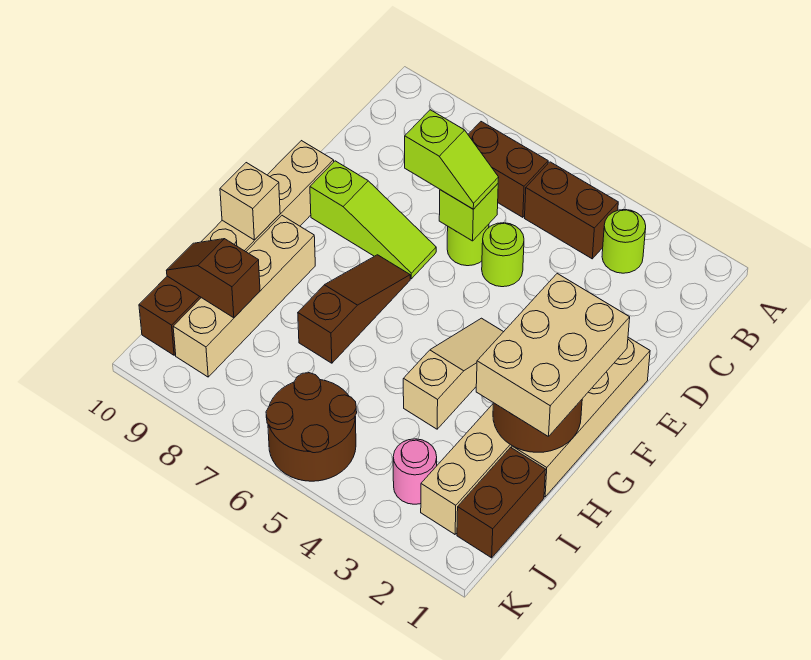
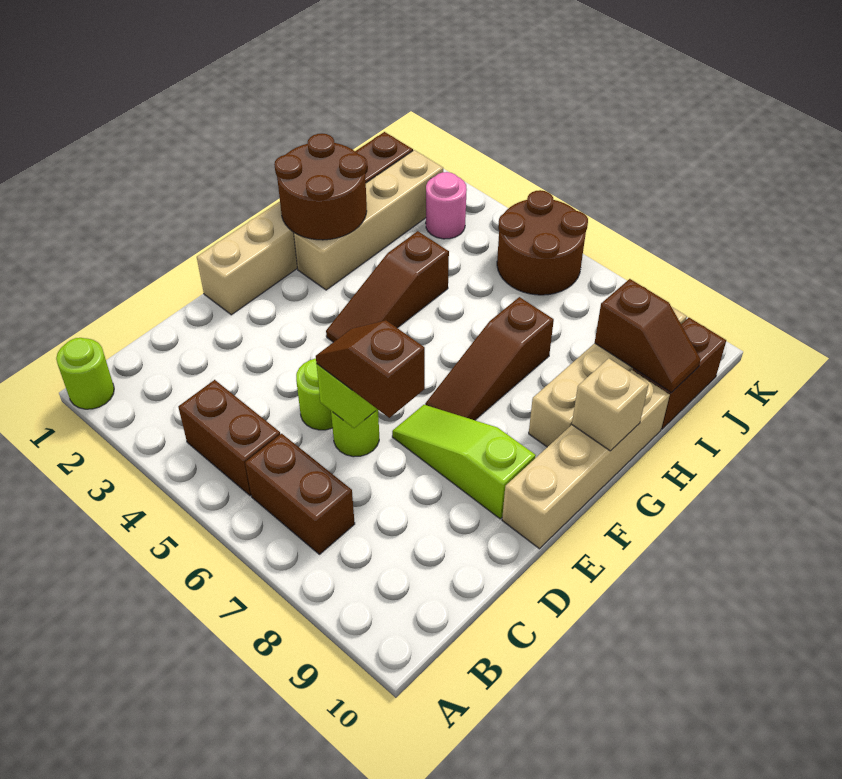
lime 1x1 round brick [602,210,646,273] -> lime 1x1 round brick moved to [56,338,114,409]
lime 1x2 slope [405,110,499,209] -> brown 1x2 slope [316,320,425,418]
tan 2x3 brick [476,274,630,437] -> none
tan 1x3 slope [403,318,503,429] -> brown 1x3 slope [326,231,449,342]

